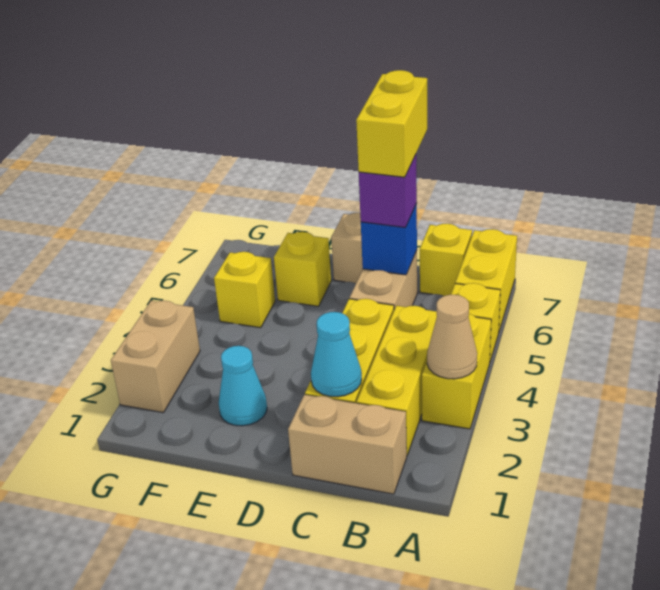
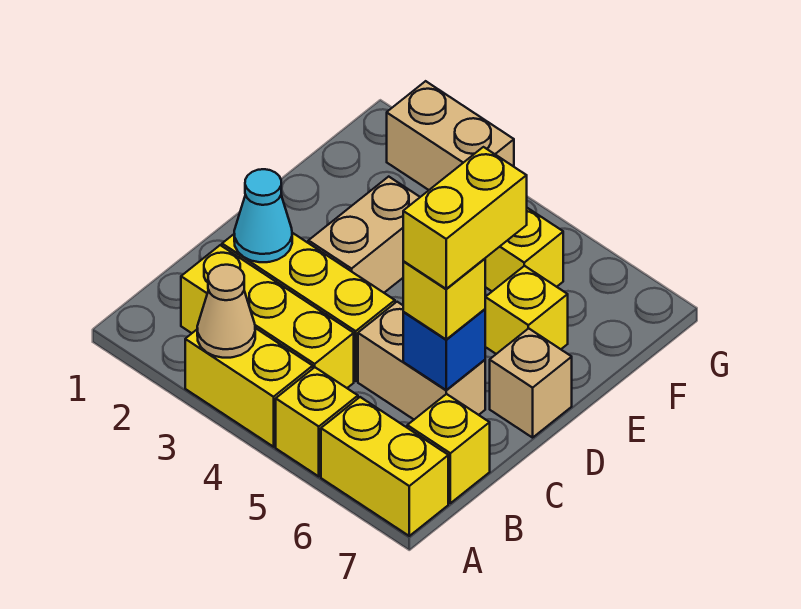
tan 1x2 brick [288,395,407,494] -> tan 1x2 brick moved to [308,177,420,293]
purple 1x1 brick [359,155,417,228] -> yellow 1x1 brick [403,259,485,339]
yellow 1x2 brick [356,70,427,177] -> yellow 1x2 brick turned to [403,147,527,289]
cyan 1x1 cone [219,346,267,426] -> none

